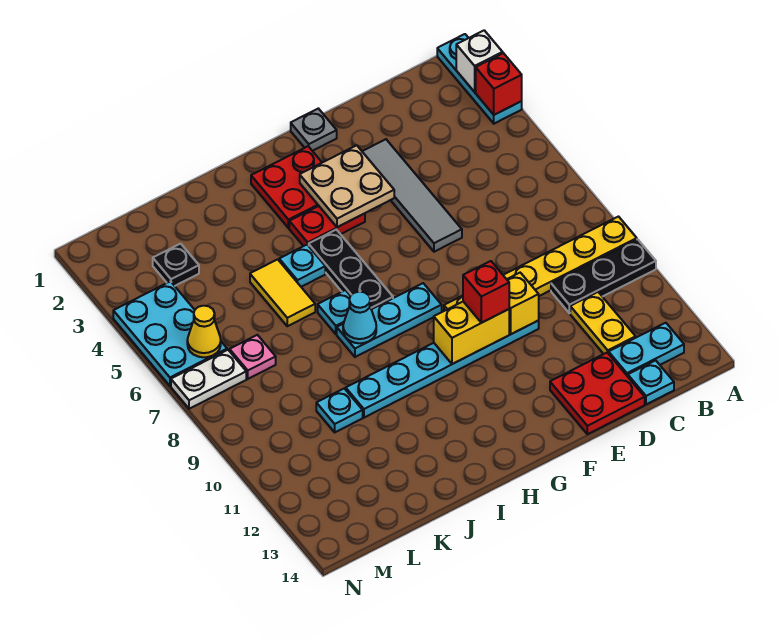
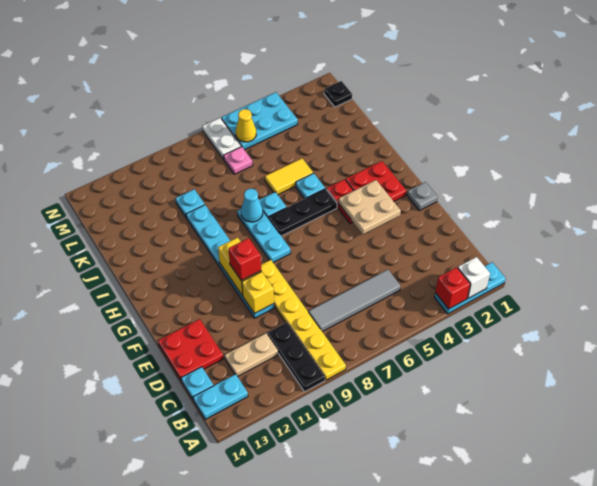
cyan 1x2 plate [609,323,684,376] -> cyan 1x2 plate turned to [193,374,248,420]
yellow 1x2 plate [570,292,636,354] -> tan 1x2 plate [225,333,278,376]
grey 1x4 tile [362,139,462,252] -> grey 1x4 tile moved to [309,270,400,332]
black 1x1 plate [153,244,199,286] -> black 1x1 plate moved to [324,81,352,107]

